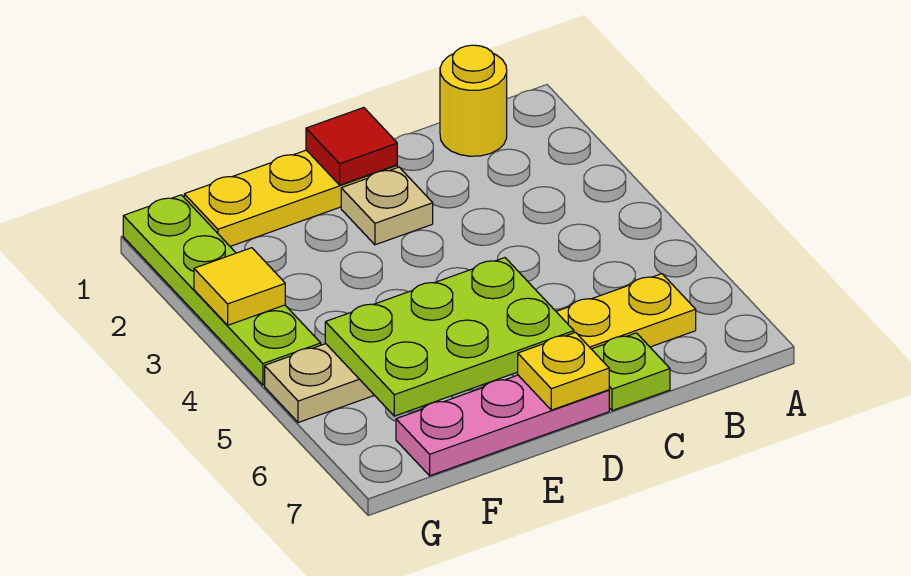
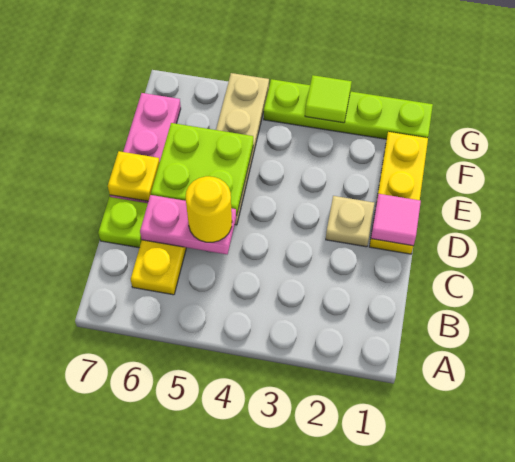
yellow 1x1 round brick [440,45,507,156] -> yellow 1x1 round brick moved to [186,176,232,242]
none -> pink 1x2 plate [140,195,236,254]
red 1x1 tile [306,108,397,185] -> pink 1x1 tile [371,194,421,246]
lime 2x3 plate [325,258,574,416] -> lime 2x2 plate [151,123,253,216]
yellow 1x1 tile [194,248,285,325] -> lime 1x1 tile [305,75,352,123]

